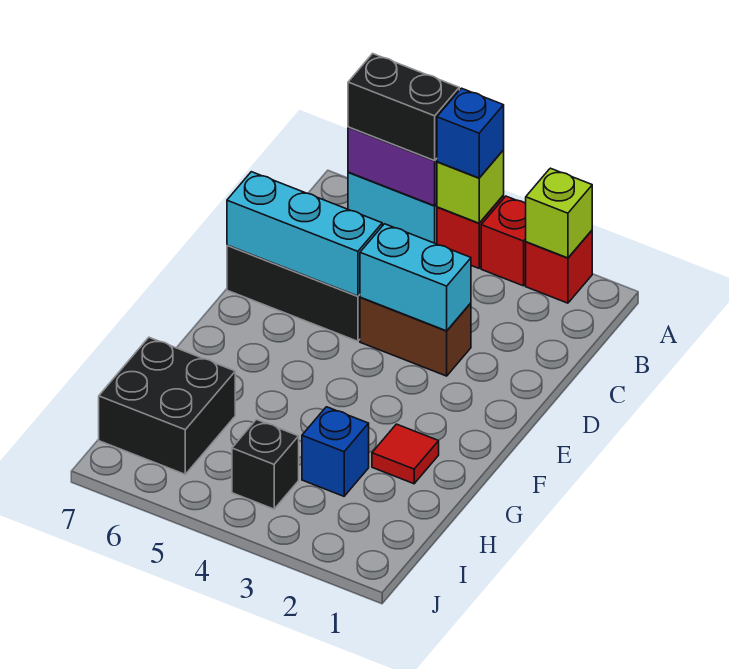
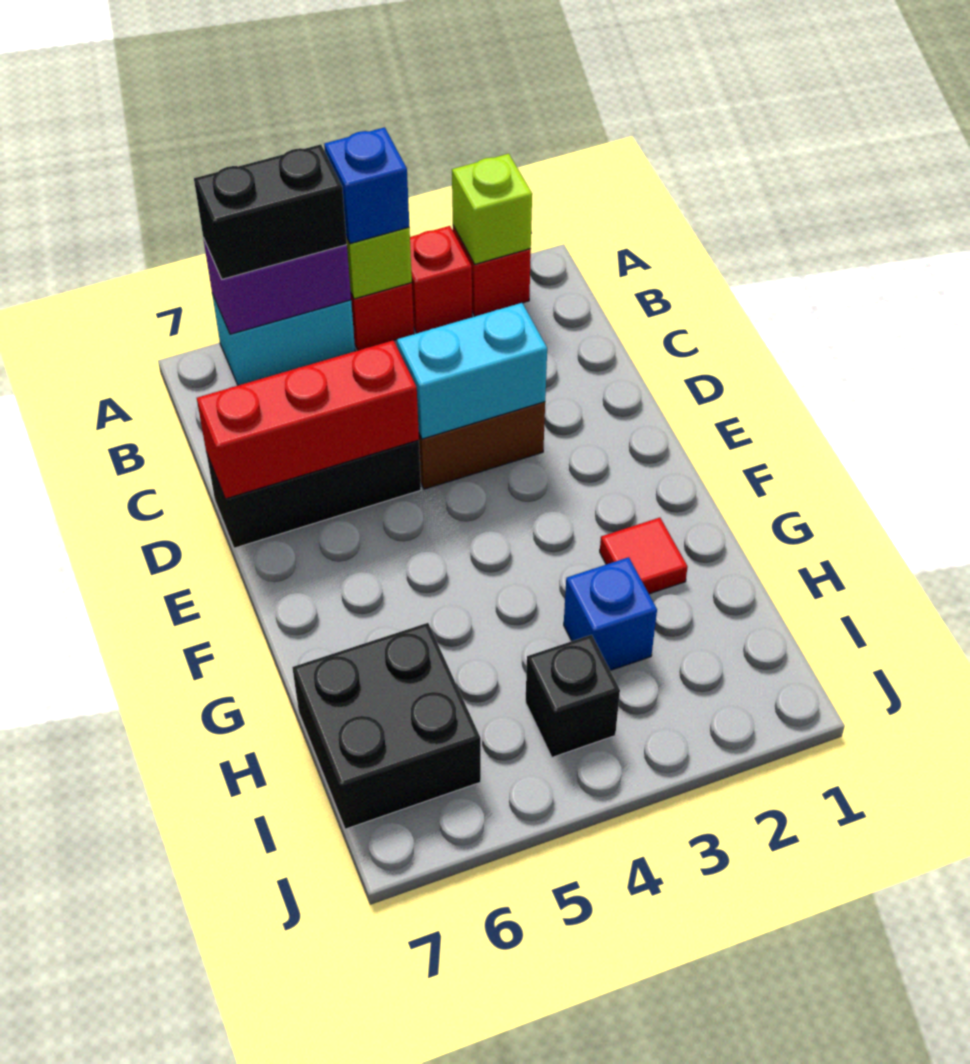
cyan 1x3 brick [227,172,382,296] -> red 1x3 brick [197,340,419,499]

